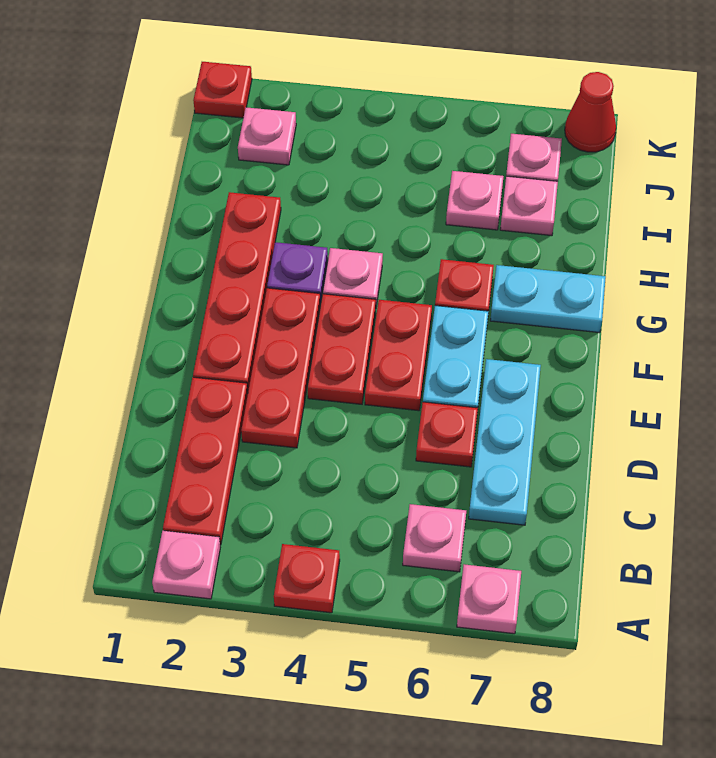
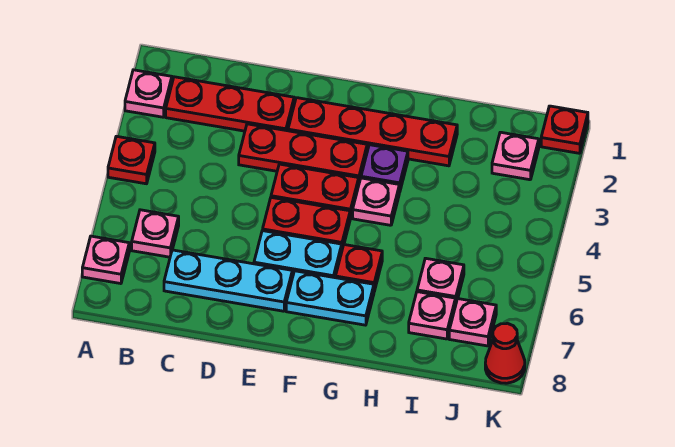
red 1x1 plate [416,402,478,467] -> none
cyan 1x2 plate [490,265,606,333] -> cyan 1x2 plate turned to [286,271,374,325]

